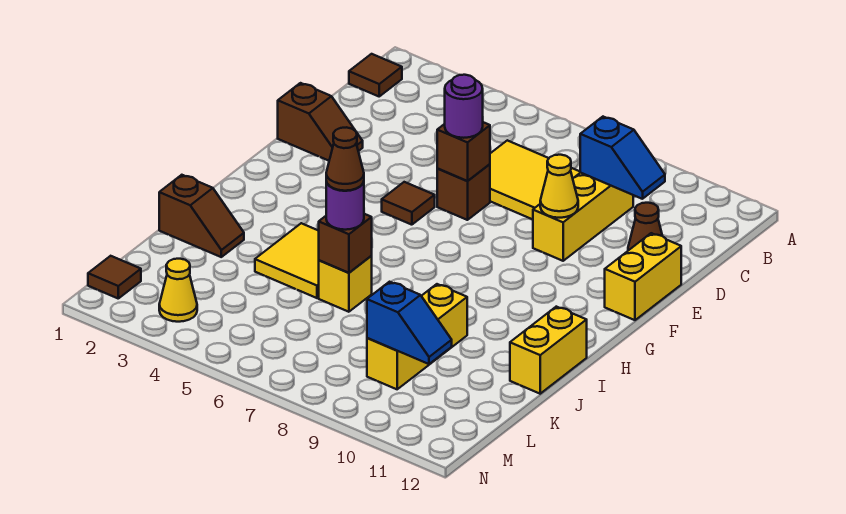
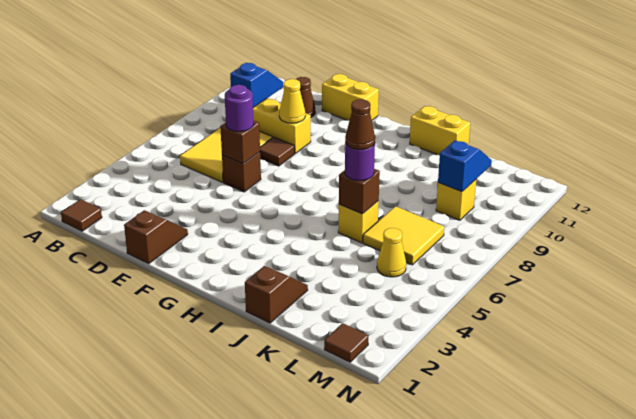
brown 1x1 tile [382,182,435,225] -> brown 1x1 tile moved to [260,137,295,166]
yellow 2x2 tile [255,223,319,298] -> yellow 2x2 tile moved to [363,206,444,265]
yellow 1x3 brick [367,284,467,389] -> yellow 1x1 brick [436,180,476,220]
yellow 1x1 cone [159,259,197,322] -> yellow 1x1 cone moved to [377,228,406,277]

